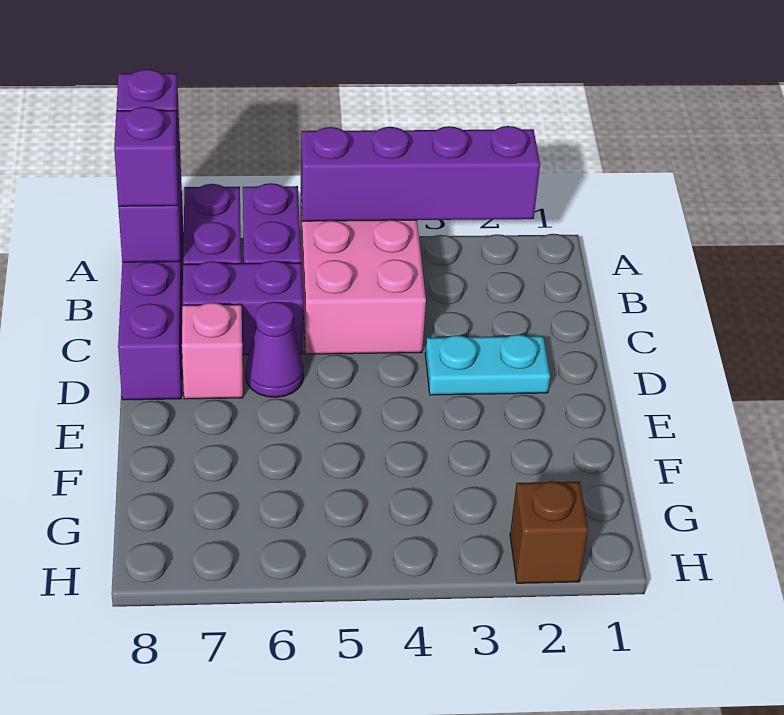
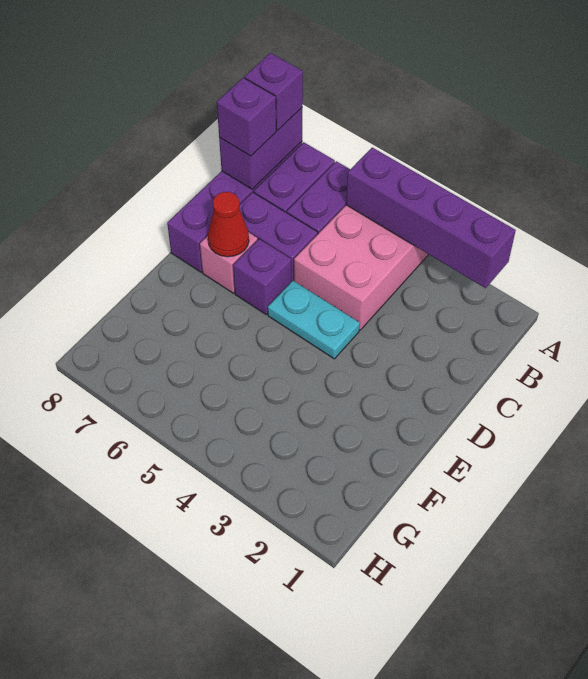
cyan 1x2 plate [425,334,550,395] -> cyan 1x2 plate moved to [268,281,360,359]
purple 1x1 cone [246,302,304,397] -> purple 1x1 brick [233,239,291,314]
none -> red 1x1 cone [208,192,249,257]
brown 1x1 brick [510,481,588,583] -> none

